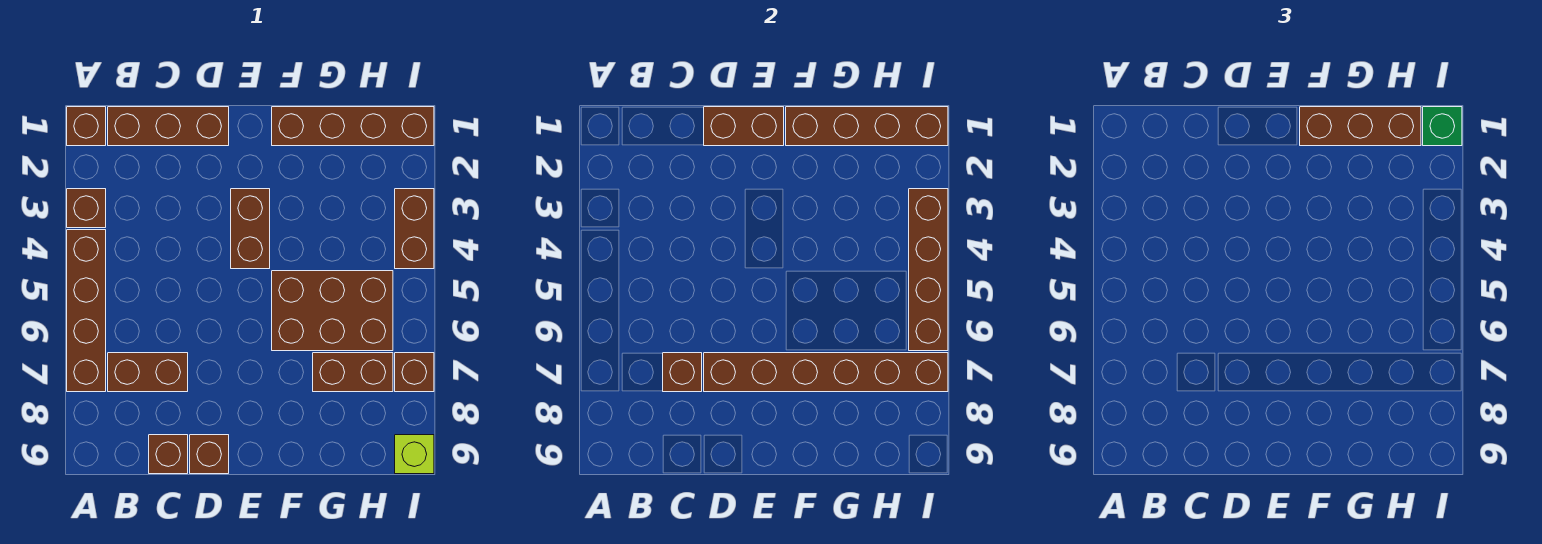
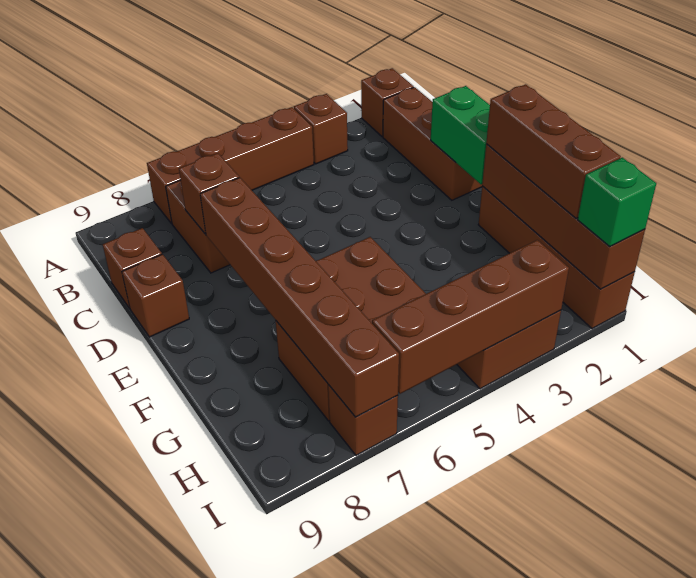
brown 1x2 brick [704,107,784,146] -> green 1x2 brick [431,86,490,184]
brown 1x2 brick [231,189,270,269] -> none
lime 1x1 brick [395,435,434,474] -> none

